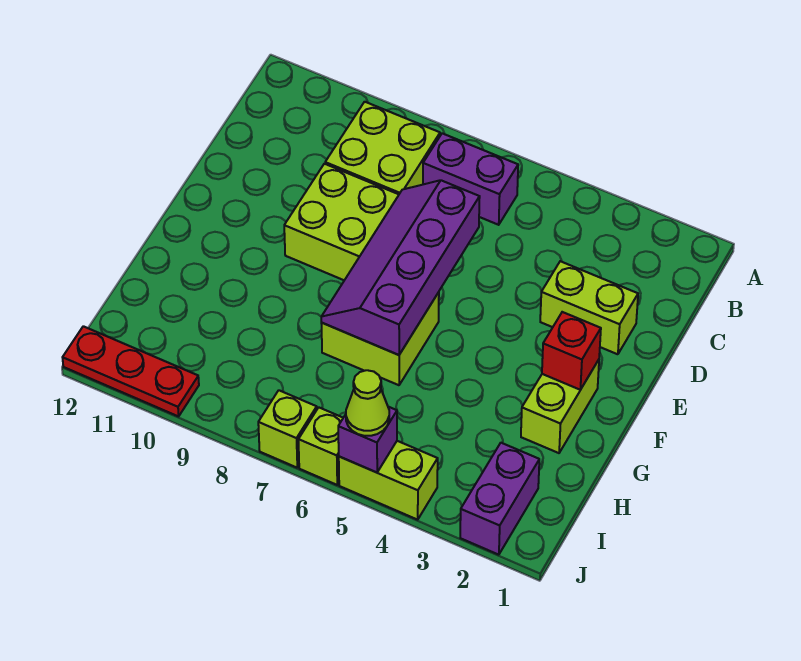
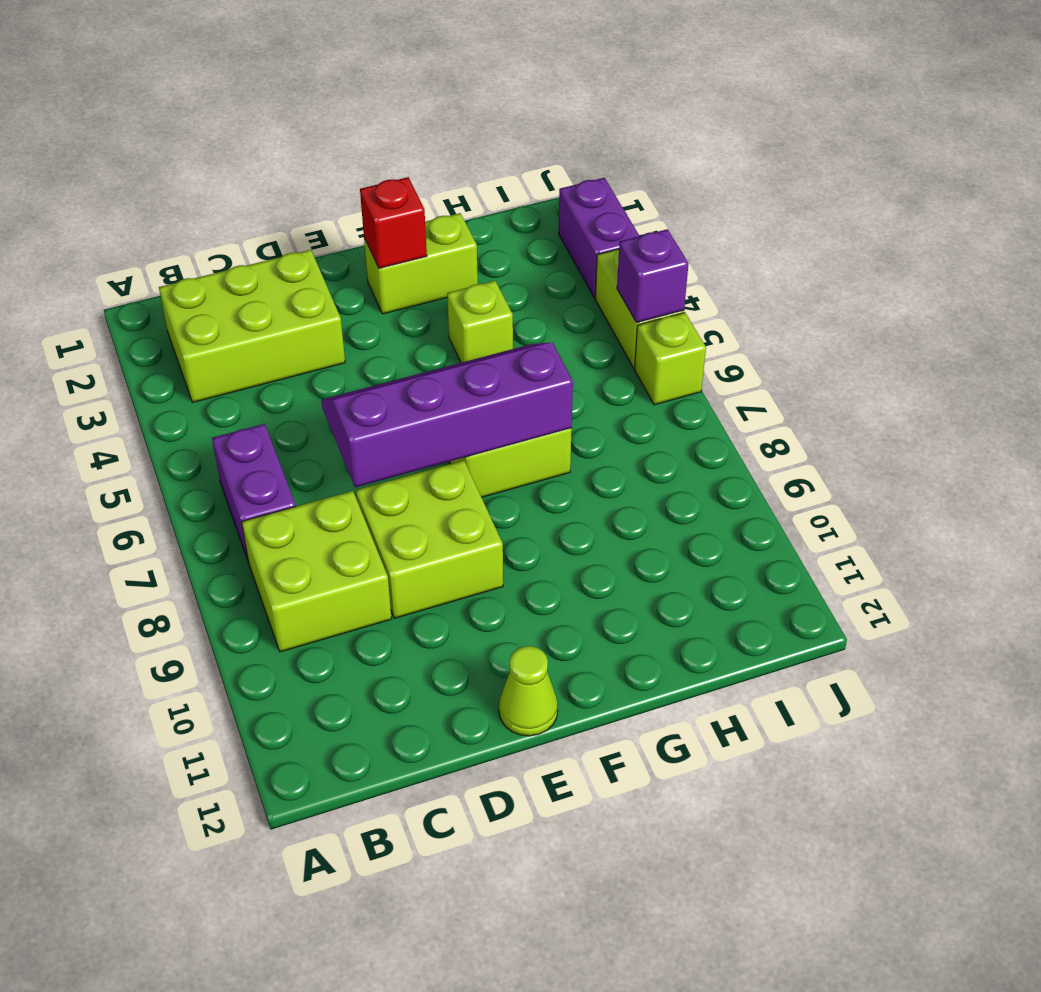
lime 1x2 brick [540,261,638,354] -> lime 2x3 brick [159,250,345,402]
purple 2x4 slope [321,180,480,355] -> purple 2x4 slope turned to [322,343,573,487]
purple 1x2 brick [460,443,539,555] -> purple 1x2 brick turned to [559,178,639,298]
lime 1x1 cone [346,370,389,436] -> lime 1x1 cone moved to [499,646,558,736]
lime 1x1 brick [258,390,317,468] -> lime 1x1 brick moved to [447,281,513,363]
red 1x3 plate [63,326,199,416] -> none

